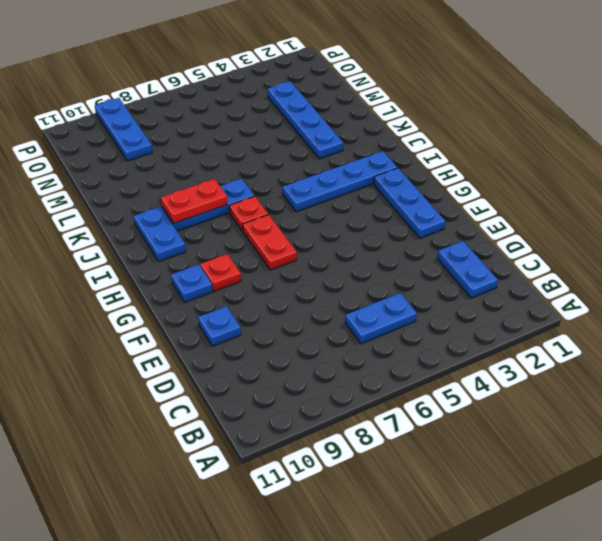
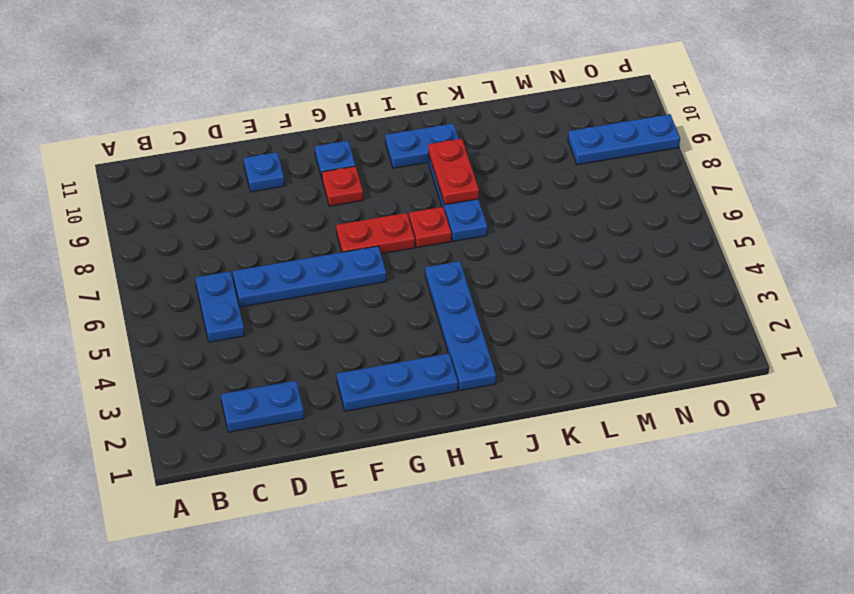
blue 1x4 plate [268,81,343,159] -> blue 1x4 plate moved to [233,246,386,307]

